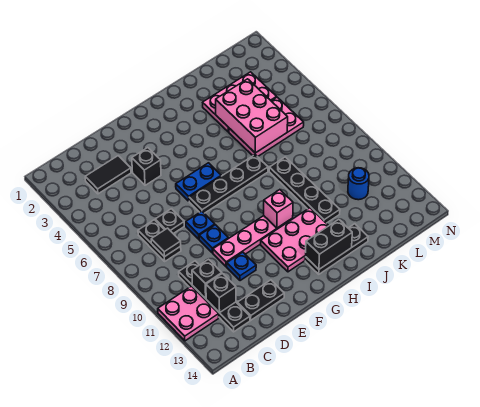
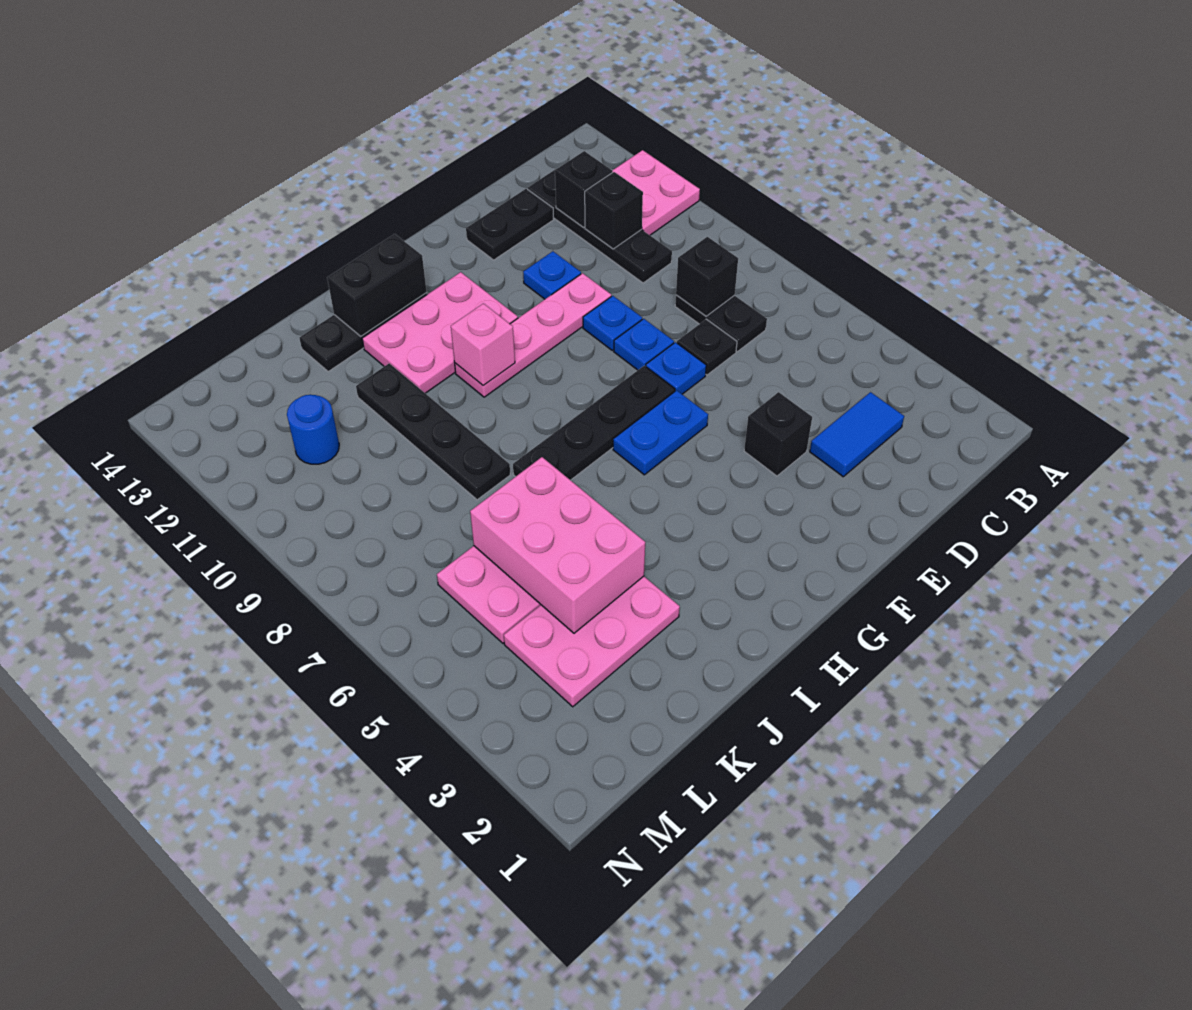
black 1x2 tile [85,156,131,194] -> blue 1x2 tile [810,392,904,477]
black 1x1 tile [151,228,181,257] -> black 1x1 brick [676,237,738,316]
none -> blue 1x1 plate [646,342,706,394]

